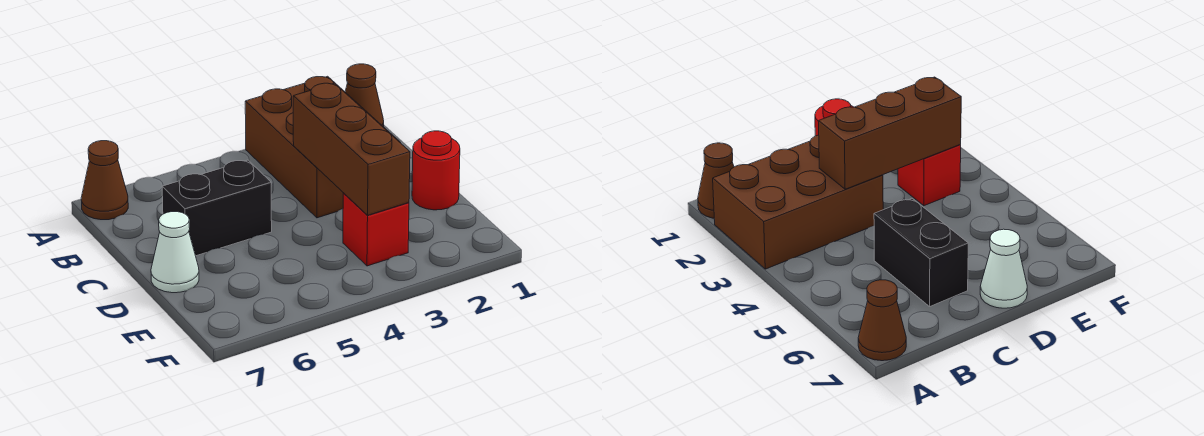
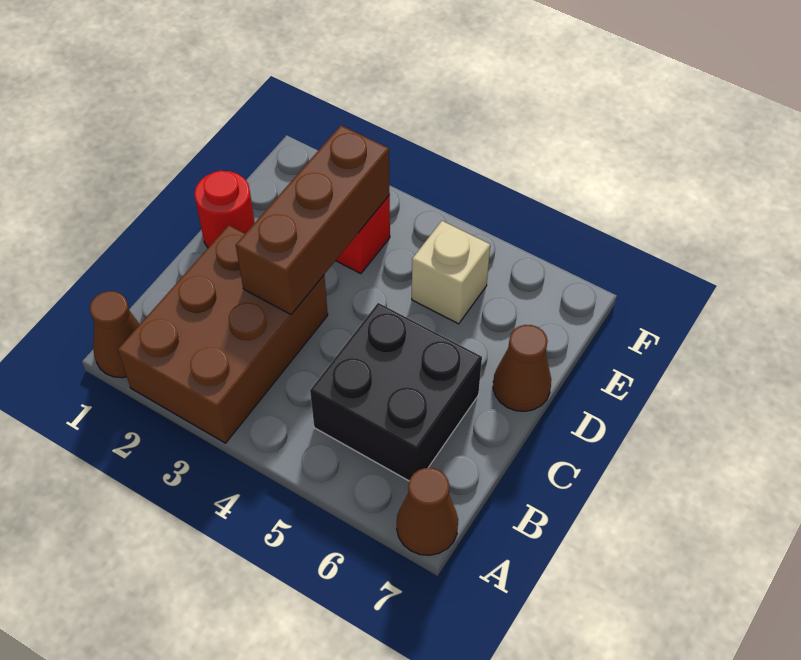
black 1x2 brick [162,160,272,256] -> black 2x2 brick [310,303,482,481]
white 1x1 cone [151,212,199,293] -> brown 1x1 cone [493,325,551,411]
none -> tan 1x1 brick [412,221,490,324]

